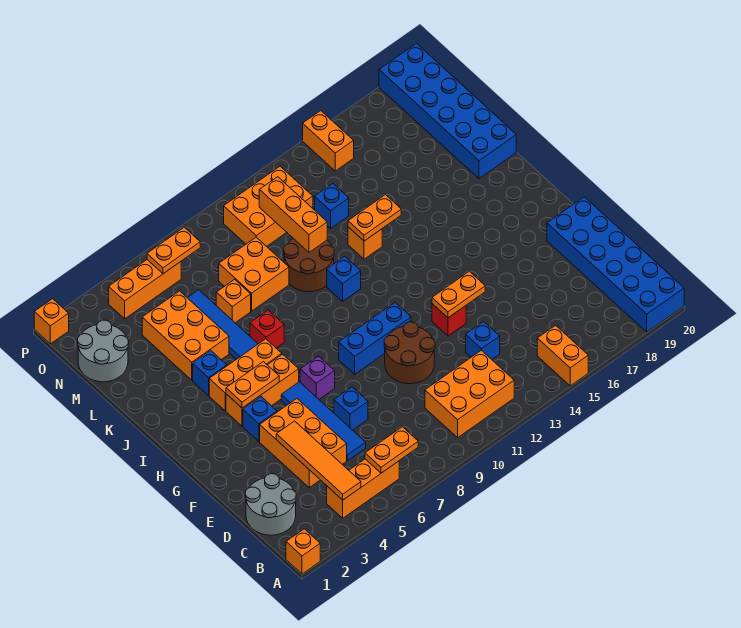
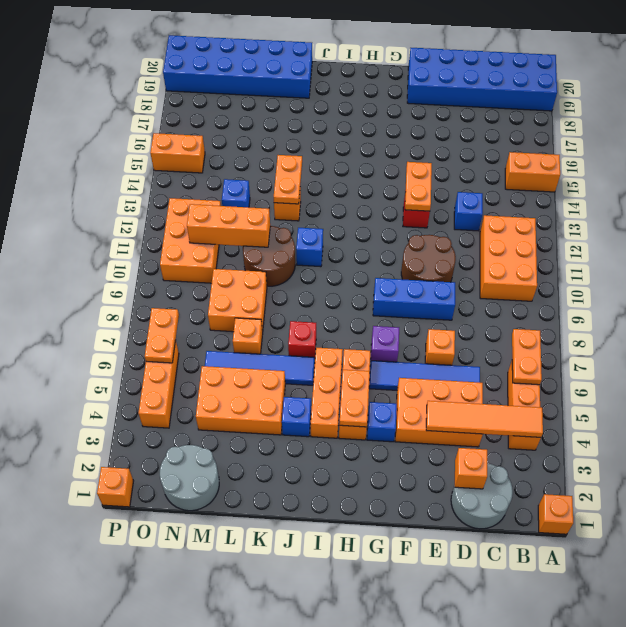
none -> orange 1x1 brick [455,448,487,489]
blue 1x1 brick [334,387,368,430] -> orange 1x1 brick [425,329,455,365]
blue 1x3 brick [339,303,411,374] -> blue 1x3 brick turned to [373,278,455,320]

